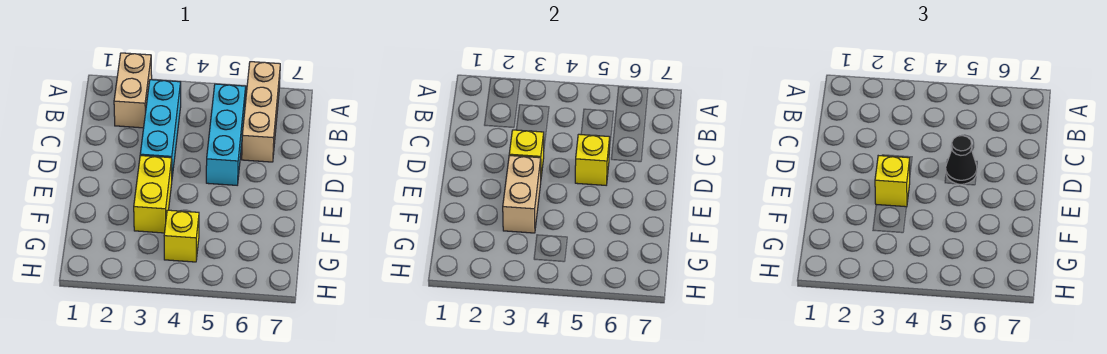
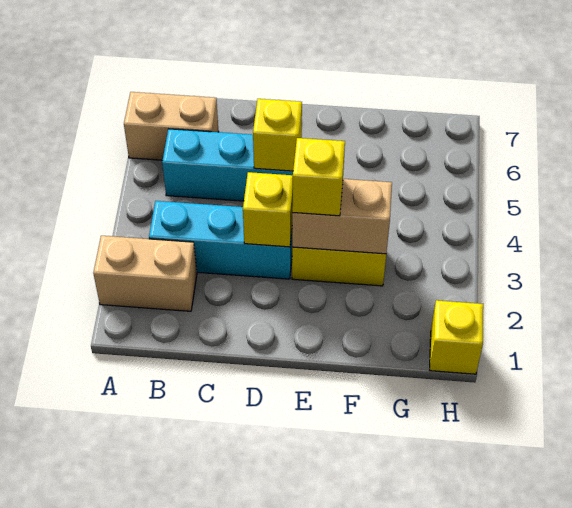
tan 1x3 brick [242,62,280,162] -> tan 1x2 brick [124,92,219,160]
black 1x1 cone [946,136,977,184] -> none
yellow 1x1 brick [164,210,199,262] -> yellow 1x1 brick moved to [430,300,483,374]

